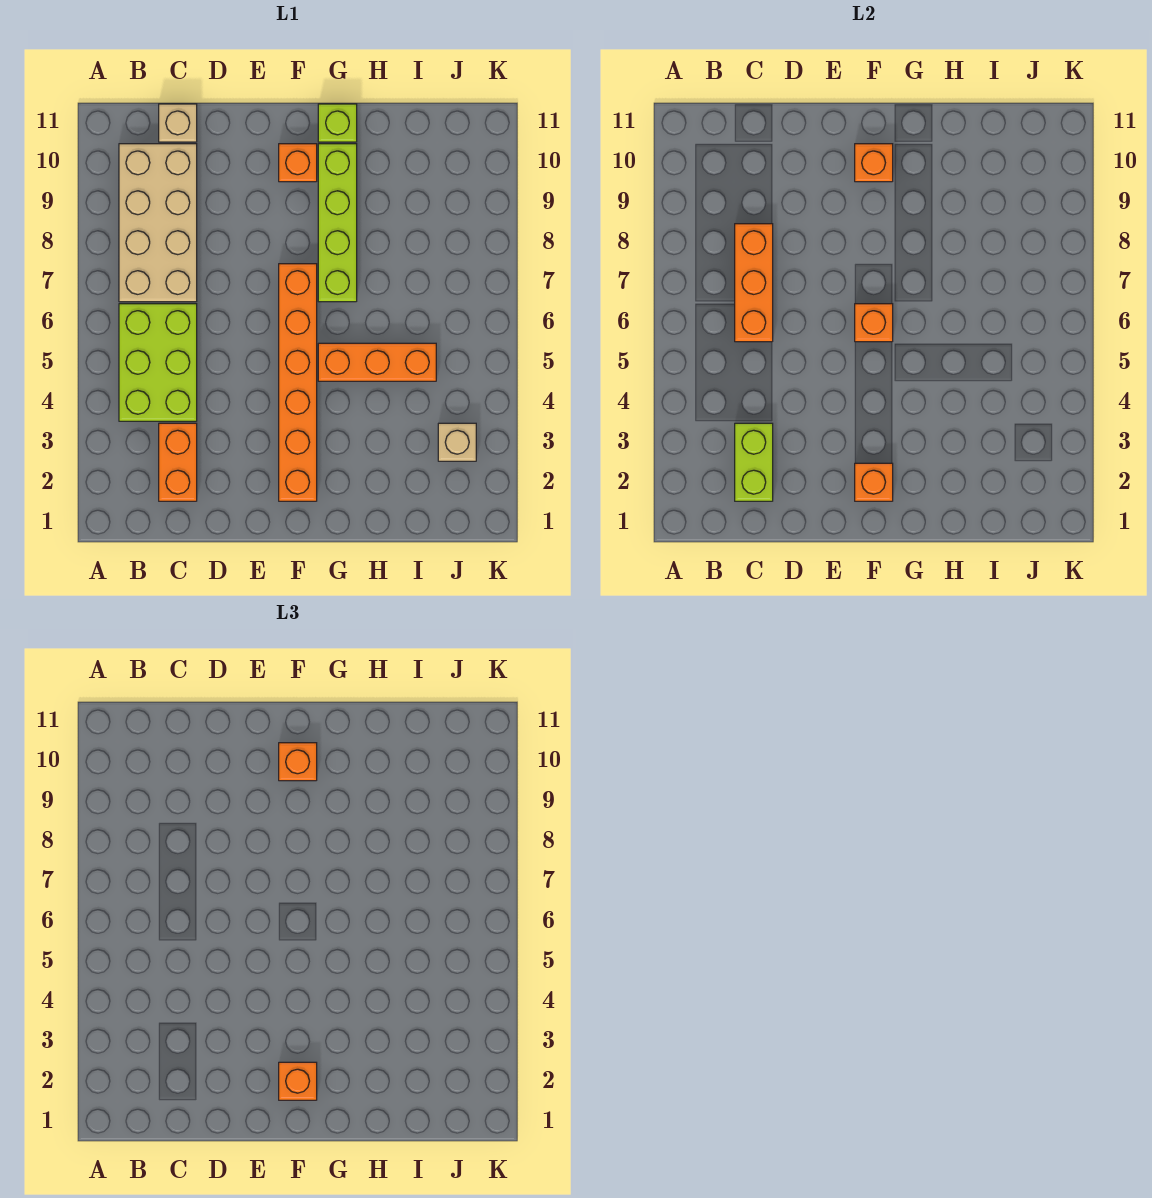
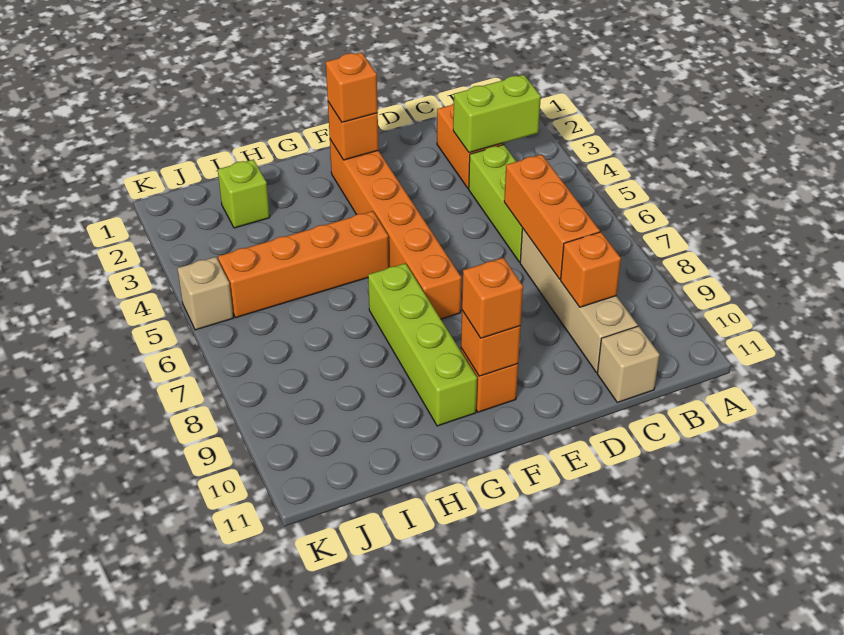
lime 2x3 brick [119,304,197,421] -> lime 1x3 brick [469,145,522,262]
tan 2x4 brick [119,144,197,302] -> tan 1x4 brick [520,228,638,373]
lime 1x2 brick [735,423,773,501] -> lime 1x2 brick turned to [453,75,541,153]
orange 1x1 brick [855,304,893,342] -> orange 1x1 brick moved to [561,232,621,307]
orange 1x3 brick [318,343,436,381] -> orange 1x4 brick [218,211,389,318]
lime 1x1 brick [318,104,357,142] -> lime 1x1 brick moved to [218,159,270,228]
tan 1x1 brick [438,423,476,461] -> tan 1x1 brick moved to [177,257,233,330]

